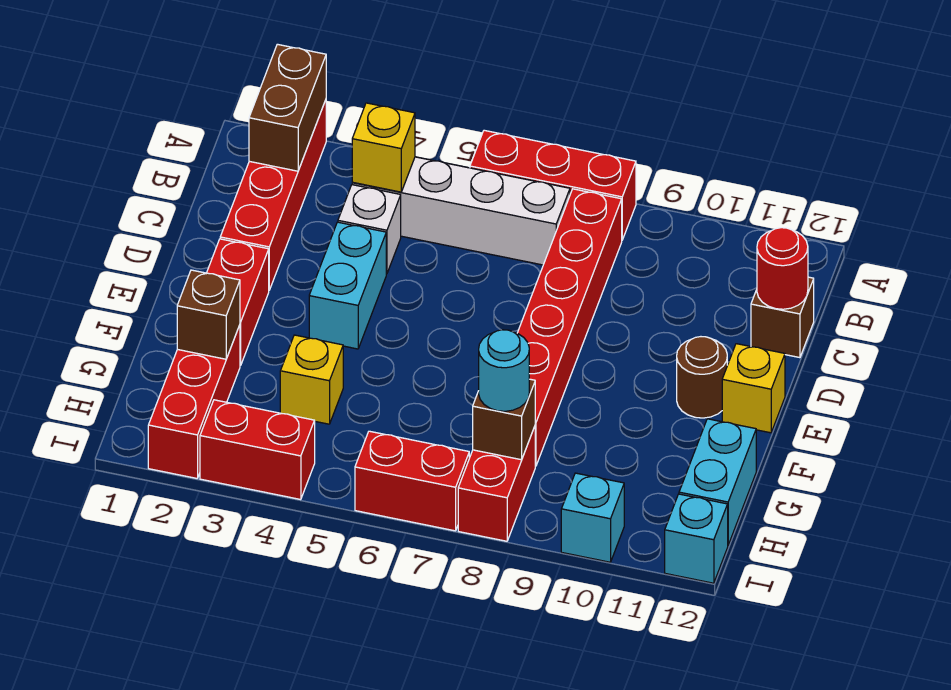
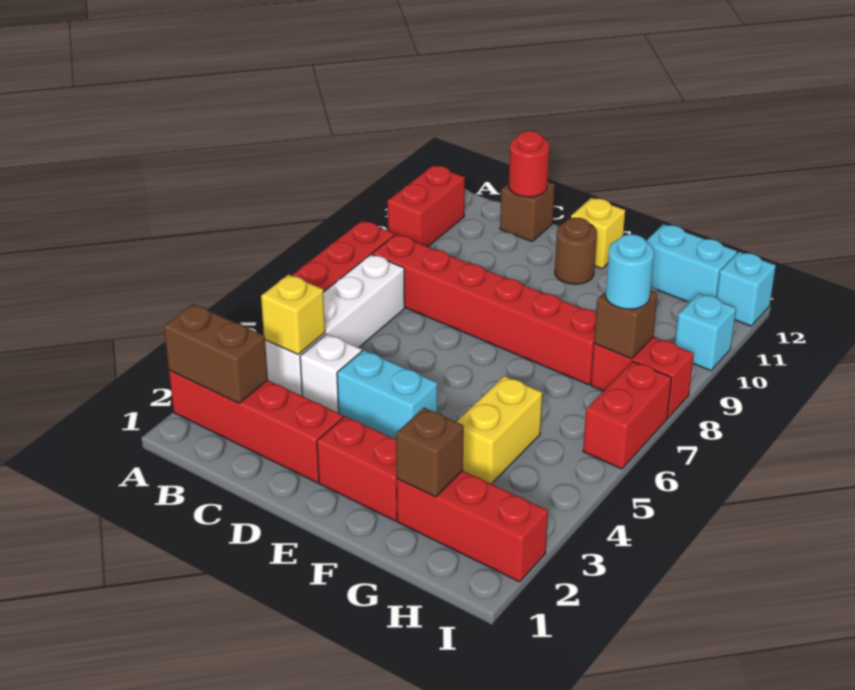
yellow 1x1 brick [280,335,343,424] -> yellow 1x2 brick [457,376,542,484]
red 1x2 brick [200,400,315,500] -> red 1x2 brick moved to [388,165,465,247]

